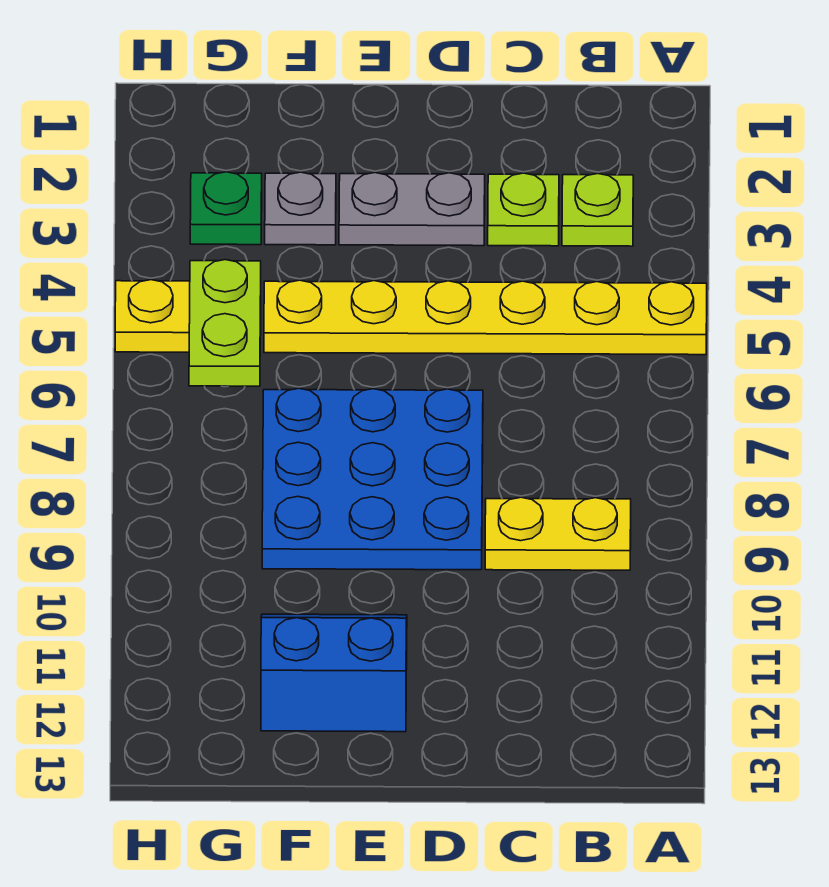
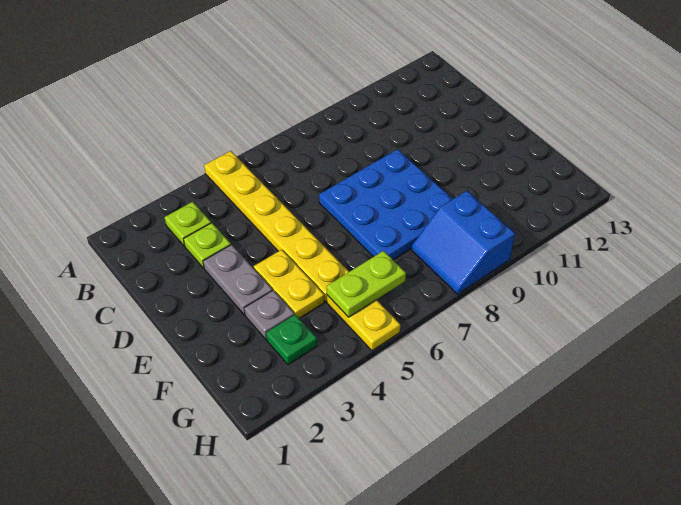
yellow 1x2 plate [485,497,631,570] -> yellow 1x2 plate moved to [254,250,324,318]
blue 2x2 slope [261,614,407,732] -> blue 2x2 slope moved to [412,191,515,294]

